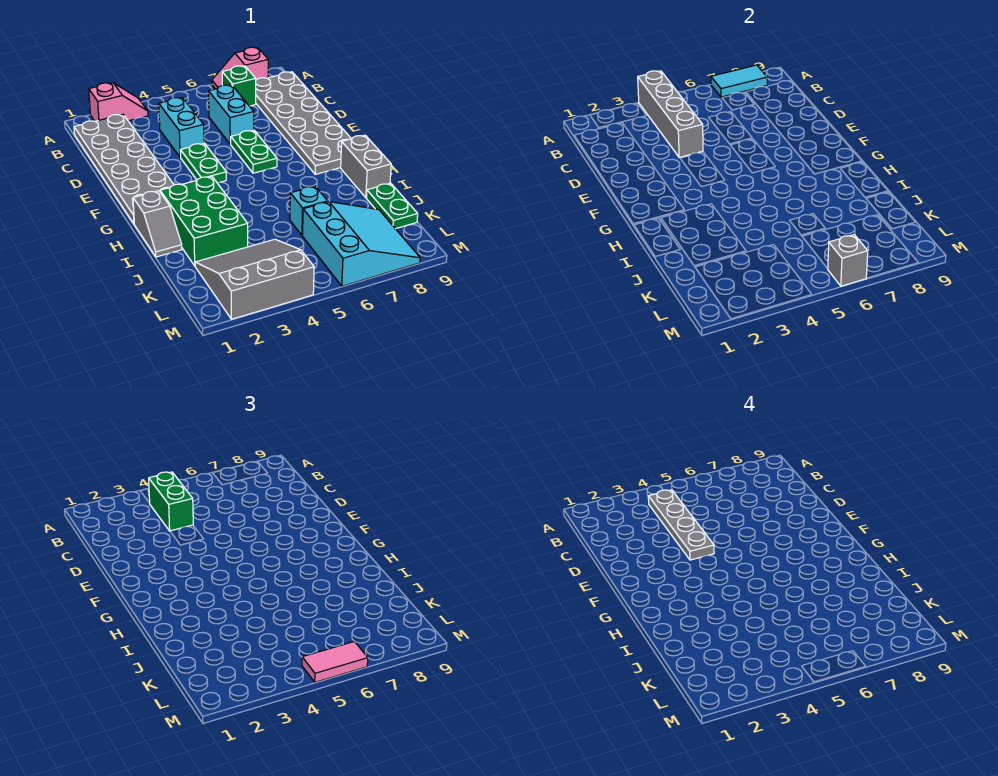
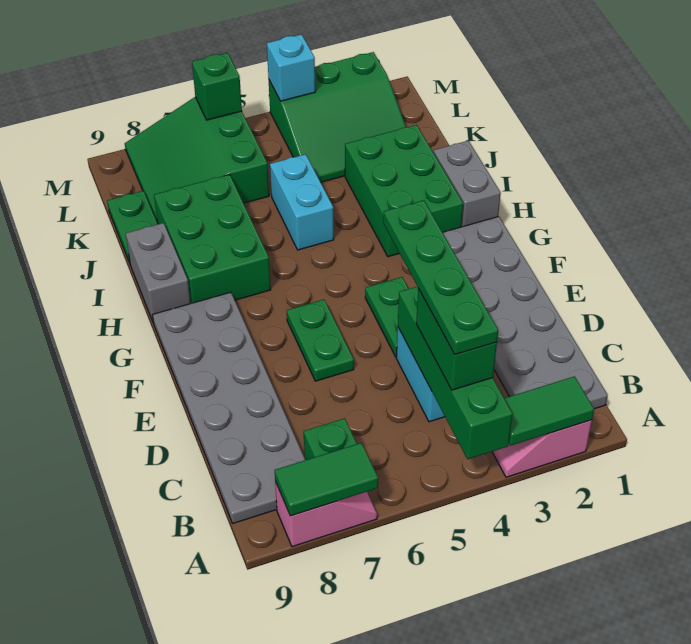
none -> green 1x2 tile [504,376,594,446]
grey 1x4 brick [638,71,703,157] -> green 1x4 brick [398,287,512,459]
cyan 1x2 tile [711,65,767,97] -> green 1x2 tile [275,443,378,516]
grey 1x4 plate [648,490,714,560] -> green 1x4 plate [383,200,498,355]
cyan 1x2 brick [209,85,254,144] -> cyan 1x2 brick moved to [270,154,334,250]
grey 1x2 slope [133,191,182,257] -> grey 1x2 brick [434,141,501,227]
none -> green 2x3 brick [154,174,271,303]
cyan 1x1 brick [290,186,328,235] -> cyan 1x1 brick moved to [267,34,315,101]
grey 3x3 slope [195,239,314,319] -> green 3x3 slope [269,52,406,182]
cyan 3x3 slope [303,202,420,286] -> green 3x3 slope [125,97,269,223]
pink 1x2 tile [302,641,368,682] -> none
grey 1x1 brick [828,235,868,286] -> green 1x1 brick [192,53,242,120]

